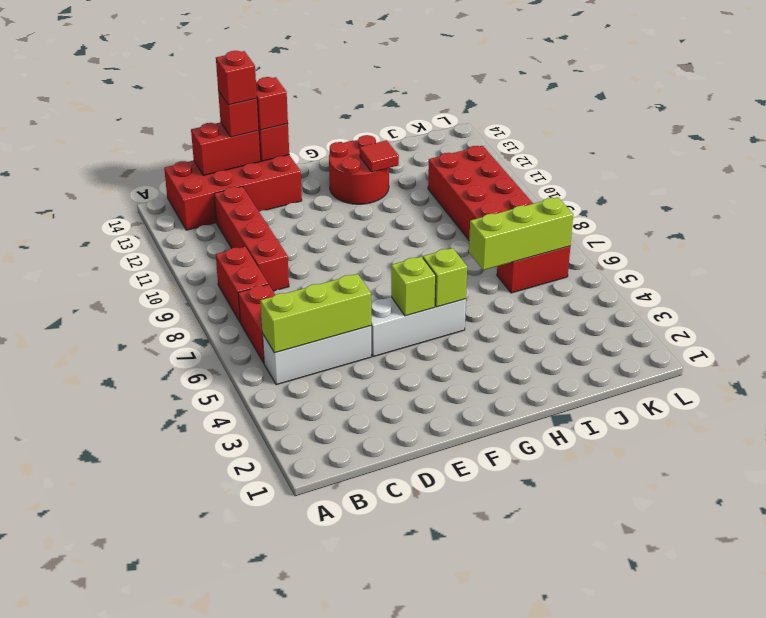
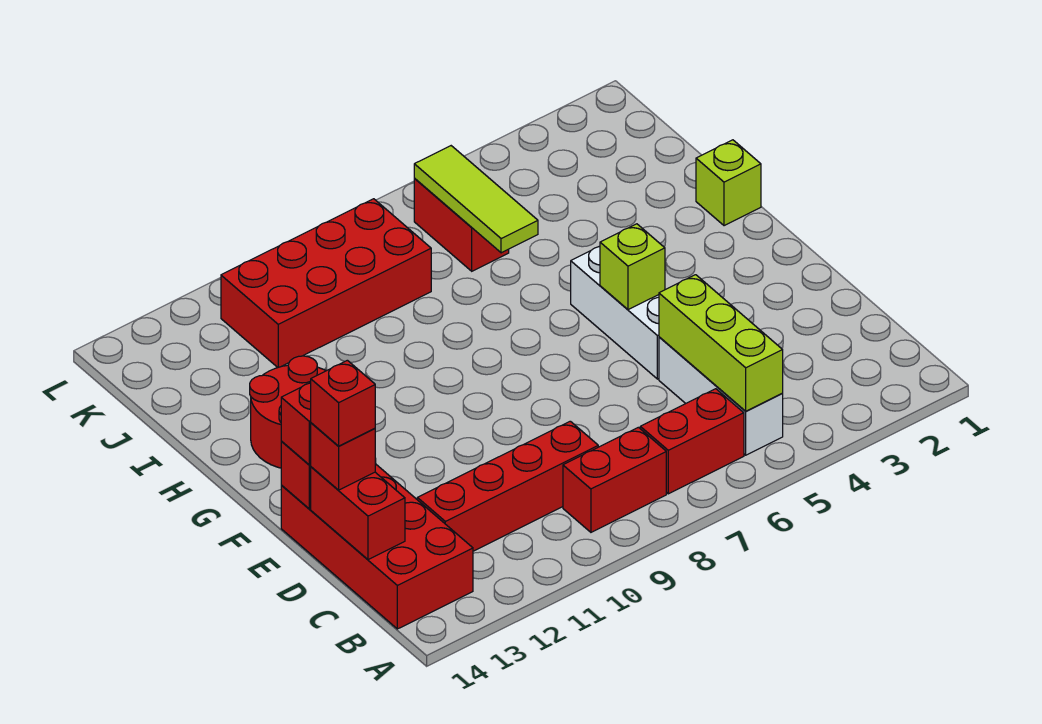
lime 1x1 brick [423,248,467,307] -> lime 1x1 brick moved to [696,140,761,226]
red 1x1 tile [360,140,399,172] -> none
lime 1x3 brick [469,197,573,270] -> lime 1x3 tile [414,146,538,253]

